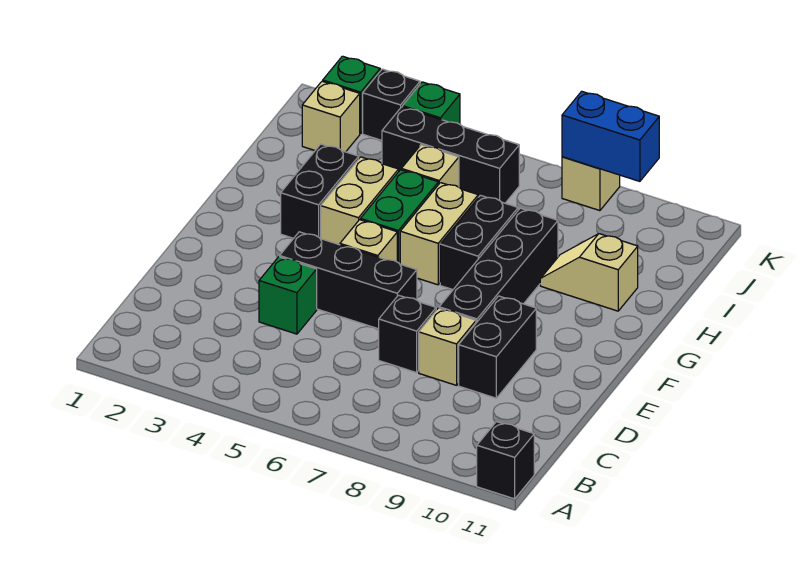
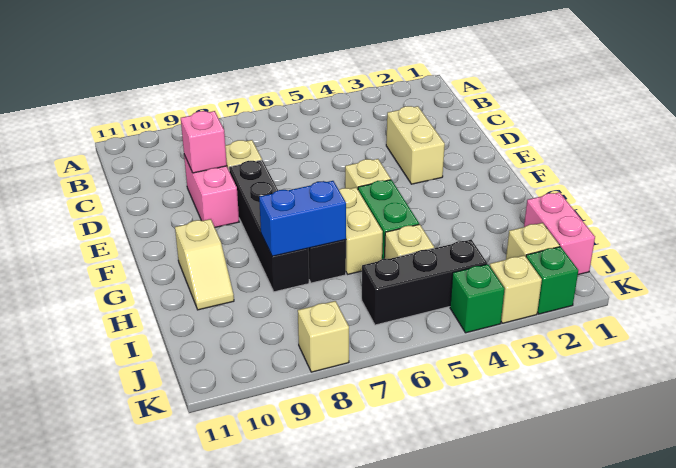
black 1x1 brick [477,422,534,499] -> none
green 1x1 brick [259,257,317,334] -> none
black 1x1 brick [379,295,436,373] -> none
black 1x2 brick [459,296,536,398] -> pink 1x2 brick [184,155,239,227]
none -> pink 1x1 brick [181,111,227,173]
black 1x3 brick [280,232,417,329] -> none
black 1x2 brick [281,144,359,239] -> none
tan 1x2 brick [321,157,399,245] -> tan 1x2 brick moved to [386,106,445,184]
tan 1x2 slope [540,234,638,311] -> tan 1x2 slope turned to [175,219,234,310]
none -> pink 1x2 brick [524,192,595,275]
black 1x1 brick [363,69,420,140] -> tan 1x1 brick [490,255,542,323]
blue 1x2 brick [562,91,659,181] -> blue 1x2 brick moved to [259,181,346,256]

